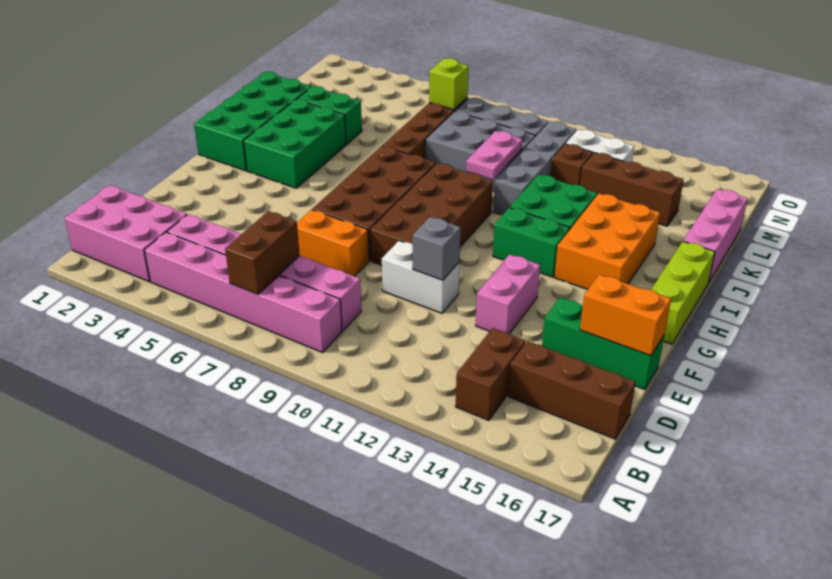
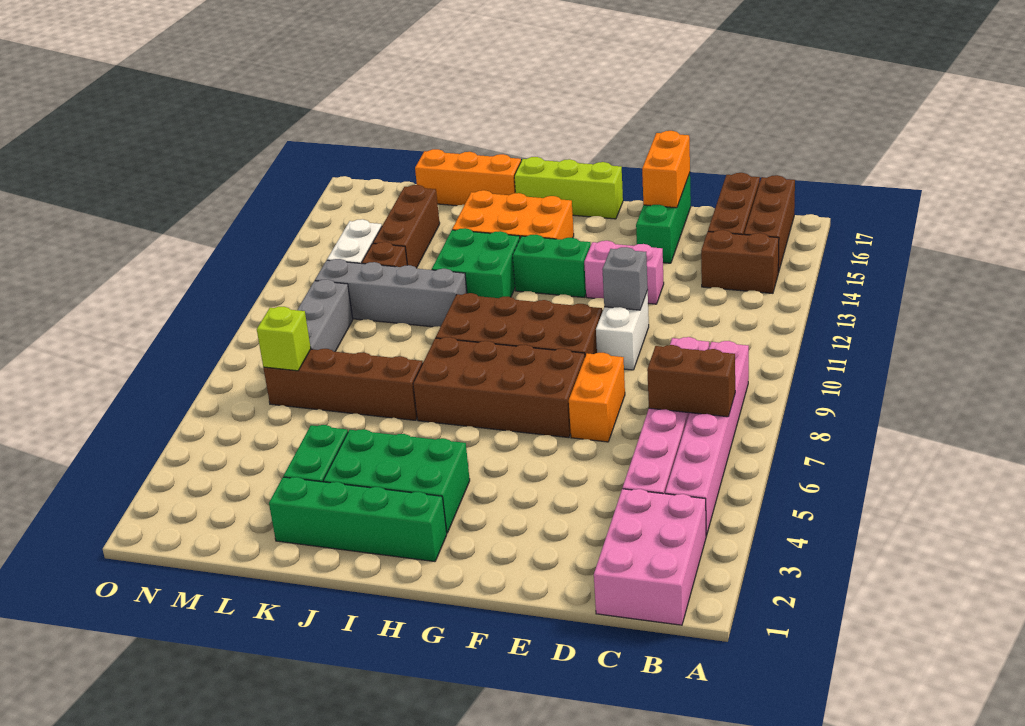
none -> brown 1x3 brick [744,175,795,273]
green 2x4 brick [194,72,312,171] -> green 1x4 brick [269,477,447,562]
green 1x2 brick [493,208,570,277] -> green 1x2 brick turned to [513,235,591,297]
pink 1x2 plate [466,131,522,180] -> none
pink 1x3 brick [683,189,748,282] -> orange 1x3 brick [415,149,521,206]
grey 2x3 brick [426,111,535,192] -> none

